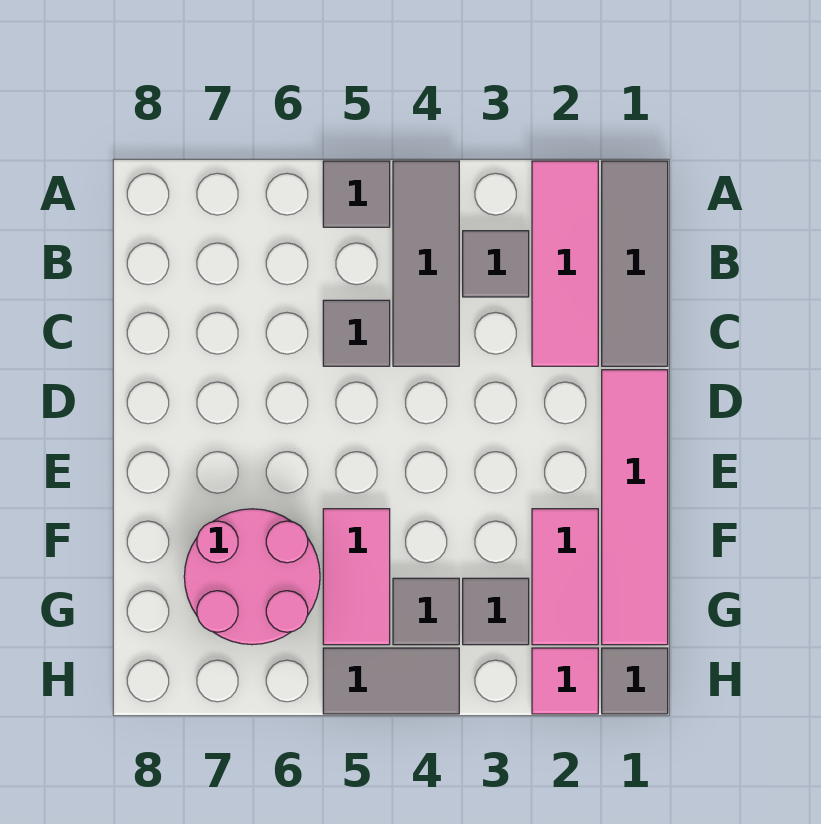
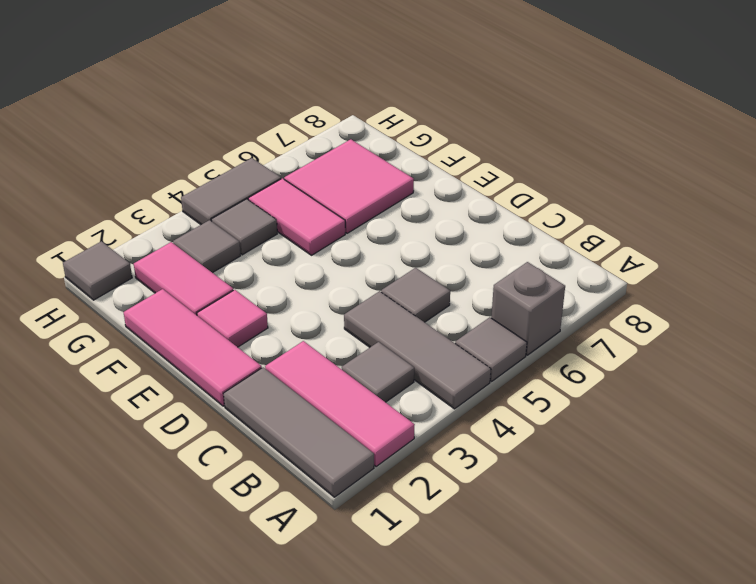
none -> grey 1x1 brick [491,262,565,355]
pink 1x4 tile [602,370,668,645] -> pink 1x3 tile [124,289,262,406]
pink 2x2 round brick [184,509,320,645] -> pink 2x2 tile [284,139,414,233]
pink 1x1 tile [532,648,598,714] -> pink 1x1 tile moved to [197,290,268,347]

